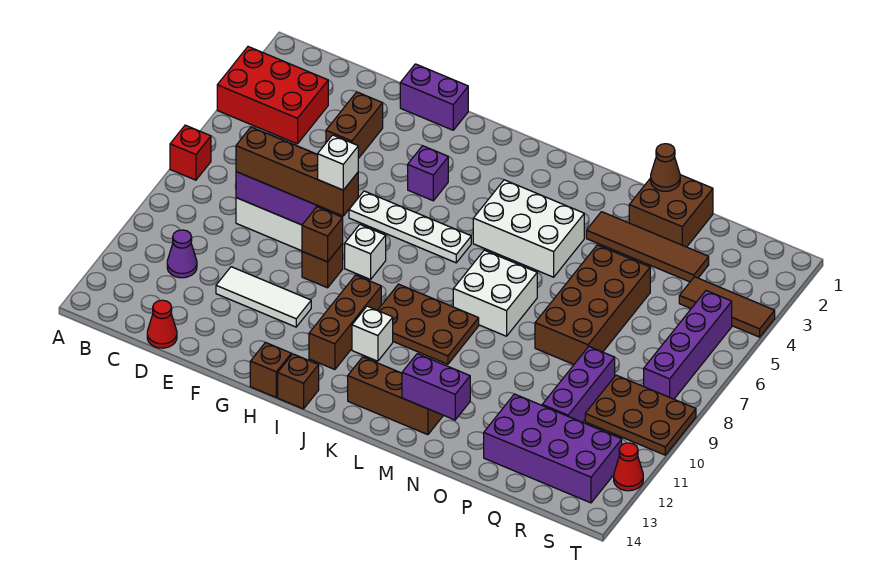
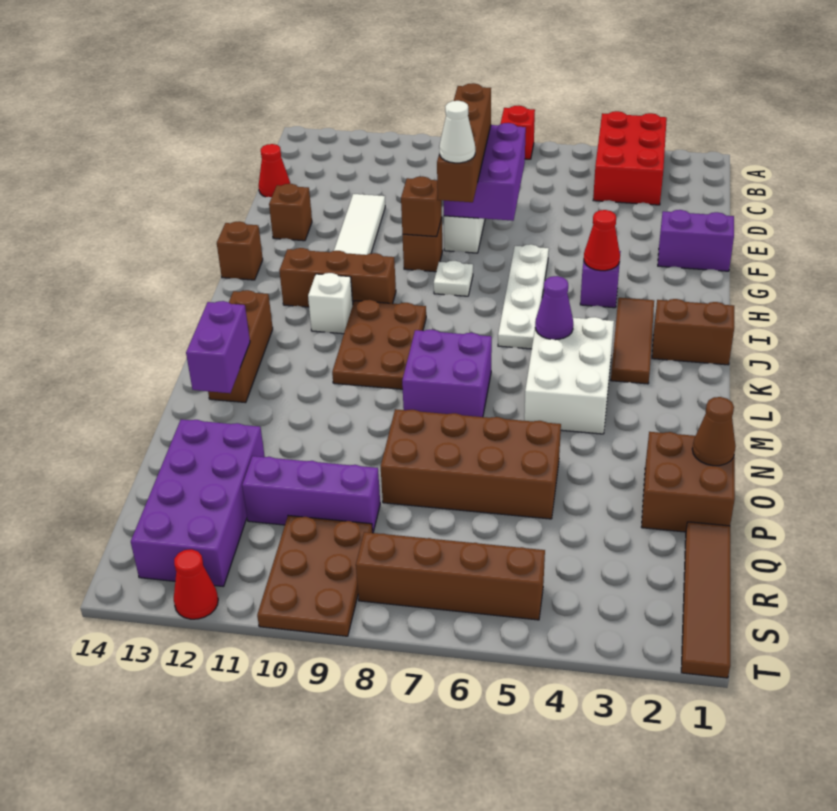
purple 1x1 cone [167,230,197,278] -> purple 1x1 cone moved to [535,276,573,340]
brown 1x2 brick [326,92,383,158] -> brown 1x2 brick moved to [652,299,734,365]
purple 1x2 brick [400,64,468,130] -> purple 1x2 brick turned to [658,210,734,271]
white 1x1 brick [317,135,358,190] -> white 1x1 cone [439,101,475,163]
none -> red 1x1 cone [584,210,620,271]
white 1x1 brick [345,225,386,279] -> white 1x1 plate [434,261,473,296]
brown 1x1 brick [278,354,319,409] -> brown 1x1 brick moved to [269,184,312,241]
white 2x2 brick [453,250,537,336] -> purple 2x2 brick [402,330,492,417]
brown 1x4 tile [586,212,709,282] -> brown 1x4 tile moved to [681,522,730,678]
brown 1x3 tile [679,277,775,337] -> brown 1x3 tile moved to [611,298,654,384]
purple 1x4 brick [644,291,732,399] -> brown 1x4 brick [356,532,545,620]

